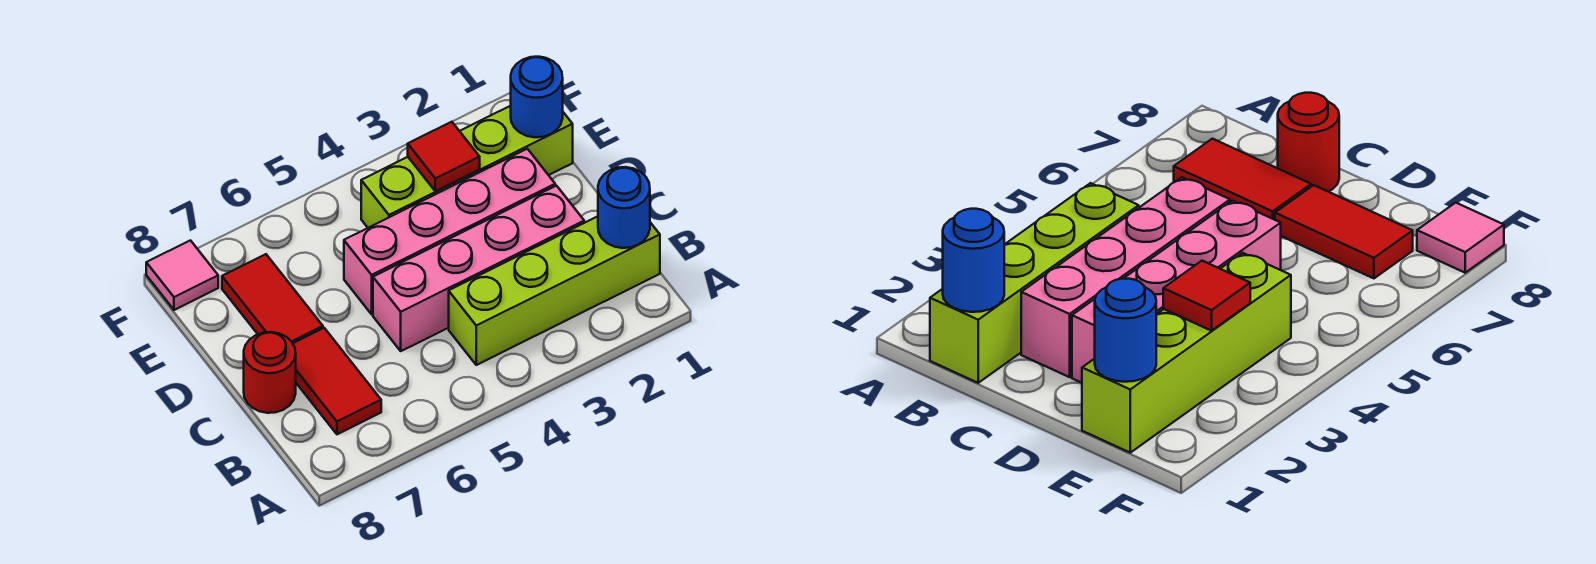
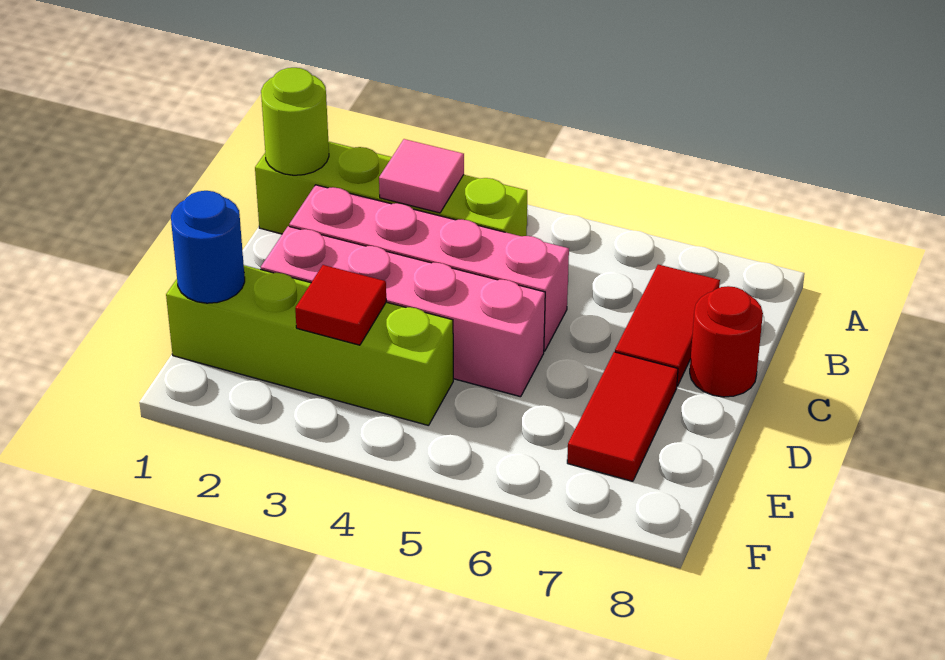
blue 1x1 round brick [598,167,650,248] -> lime 1x1 round brick [261,68,329,175]
pink 1x1 tile [146,240,218,310] -> pink 1x1 tile moved to [379,139,464,213]

